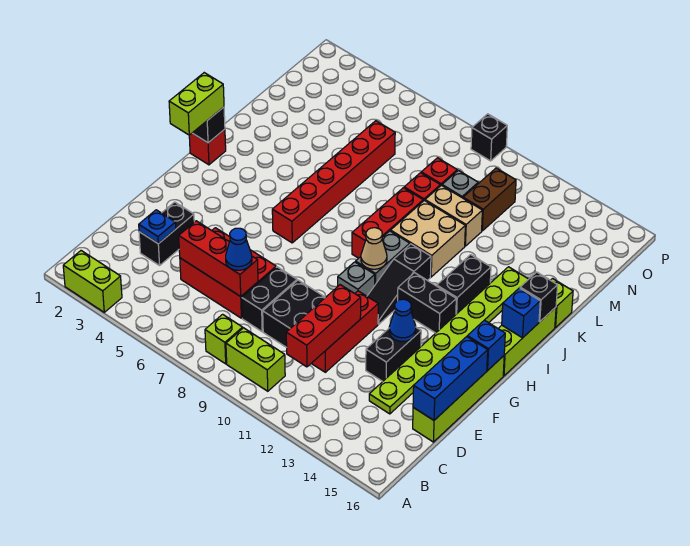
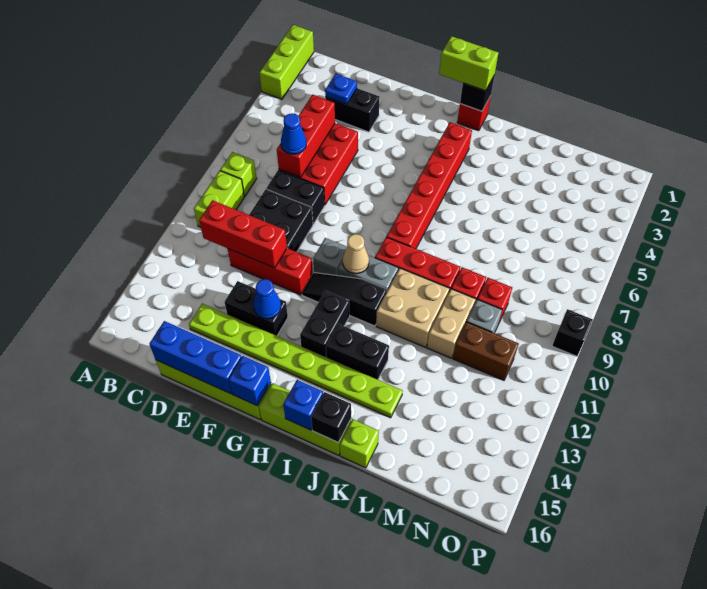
lime 1x2 brick [63,251,122,312] -> lime 1x3 brick [259,25,314,99]
red 1x6 brick [272,121,395,243] -> red 1x6 brick turned to [387,122,472,249]

